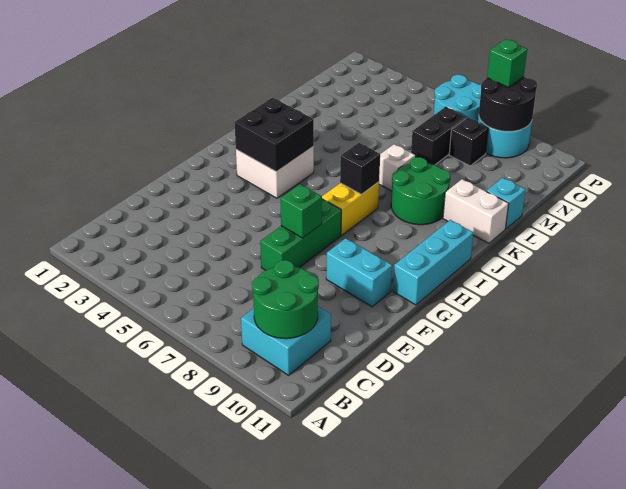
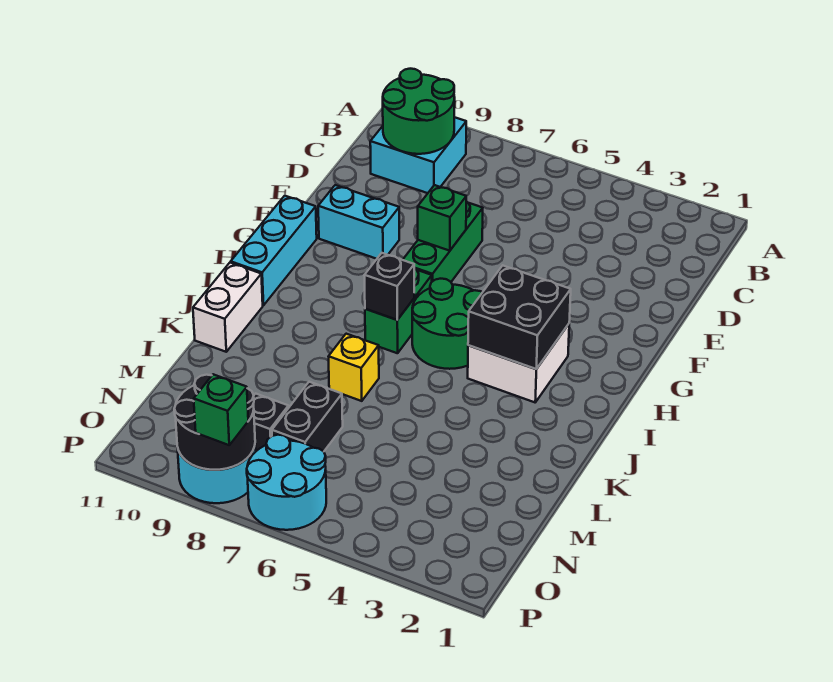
yellow 1x2 brick [322,182,379,235] -> green 1x2 brick [365,269,432,353]
green 2x2 round brick [391,157,451,225] -> green 2x2 round brick moved to [412,279,482,369]
white 1x1 brick [379,144,415,191] -> yellow 1x1 brick [329,334,379,401]
white 1x2 brick [443,179,509,243] -> white 1x2 brick turned to [193,263,263,352]
cyan 1x1 brick [486,178,526,229] -> none

